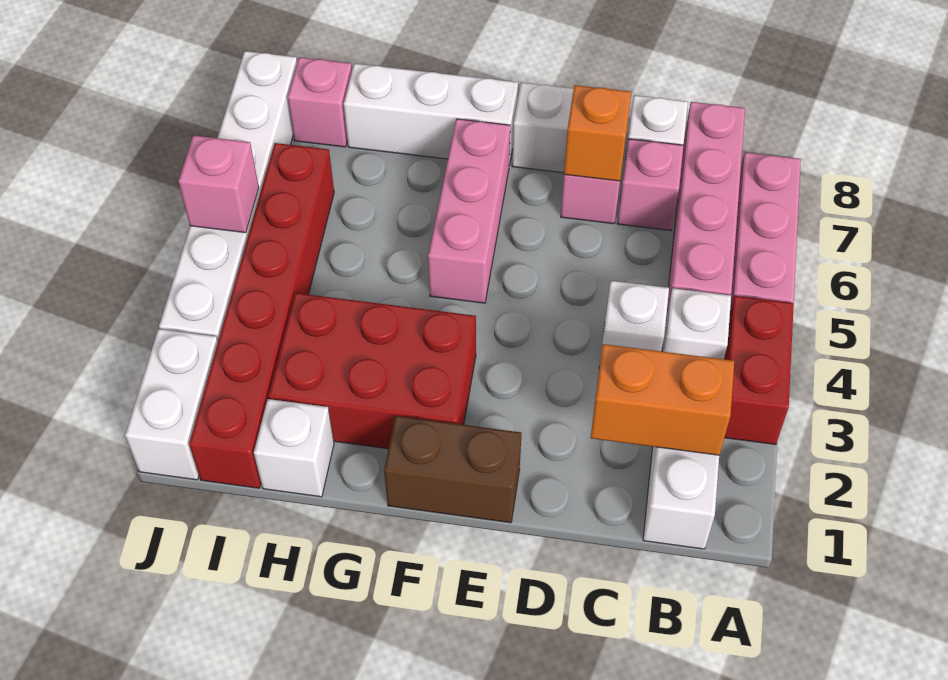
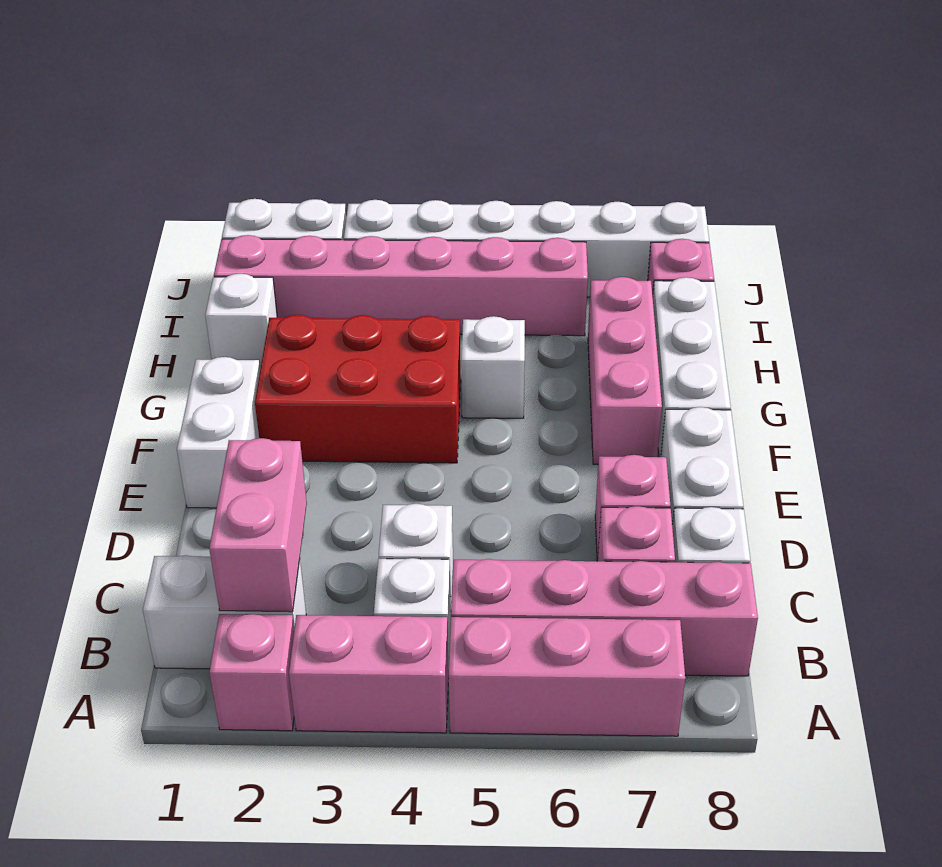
red 1x2 brick [724,296,794,445] -> pink 1x2 brick [289,615,449,733]
orange 1x2 brick [591,344,734,455] -> pink 1x2 brick [209,438,307,612]
orange 1x1 brick [564,85,631,181] -> none
brown 1x2 brick [384,416,522,523] -> white 1x2 brick [177,357,260,508]
red 2x3 brick [268,293,476,449] -> red 2x3 brick turned to [255,315,461,463]
pink 1x3 brick [428,119,510,303] -> pink 1x3 brick turned to [588,277,662,464]
none -> white 1x1 brick [461,316,525,418]
red 1x6 brick [189,143,334,488] -> pink 1x6 brick [214,235,588,336]
pink 1x1 brick [178,135,259,233] -> pink 1x1 brick moved to [209,614,294,731]

